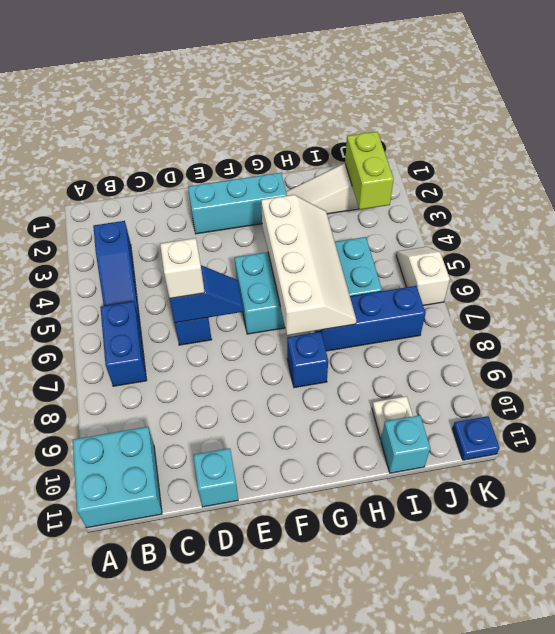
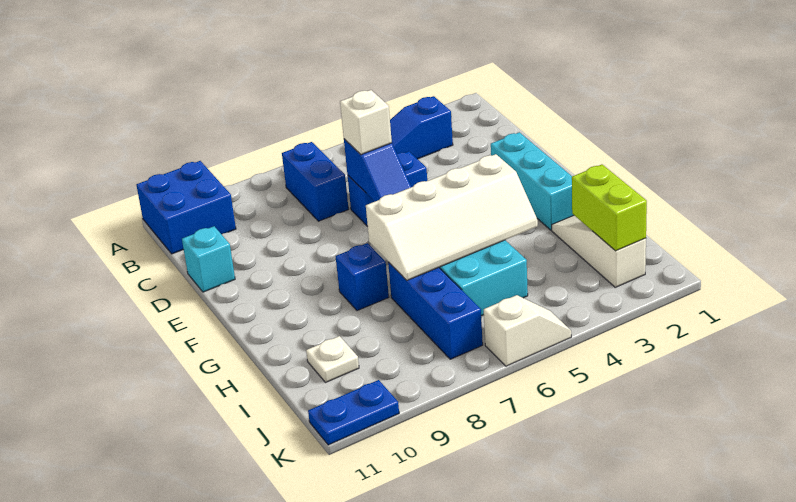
cyan 2x2 brick [73,427,162,528] -> blue 2x2 brick [136,161,236,254]
blue 1x2 brick [100,301,147,386] -> blue 1x2 brick turned to [282,142,349,221]
cyan 1x1 brick [381,415,430,473] -> none
lime 1x2 brick [345,132,394,210] -> lime 1x2 brick turned to [572,165,647,251]
blue 1x1 plate [452,416,500,460] -> blue 1x2 plate [308,380,399,445]

